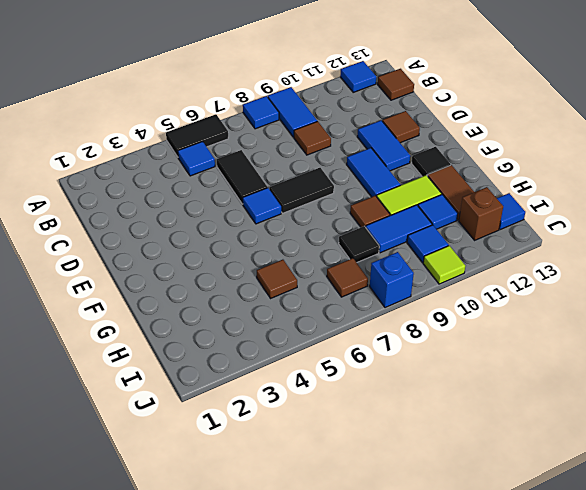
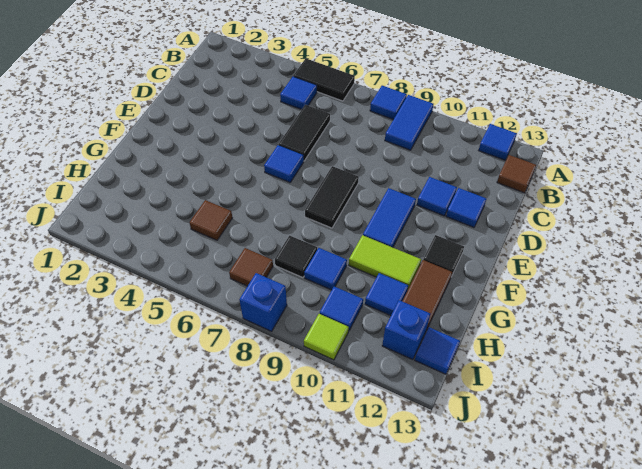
brown 1x1 tile [294,121,331,155] -> none
blue 1x2 tile [357,120,410,171] -> blue 1x1 tile [417,177,457,216]
brown 1x1 tile [382,111,420,143] -> blue 1x1 tile [446,188,486,227]
black 1x2 tile [269,168,334,213] -> black 1x2 tile turned to [305,166,359,228]
brown 1x1 tile [350,196,390,227] -> none
blue 1x2 tile [366,205,432,253] -> blue 1x1 tile [304,248,347,290]
brown 1x1 brick [459,187,503,240] -> blue 1x1 brick [382,300,430,360]

